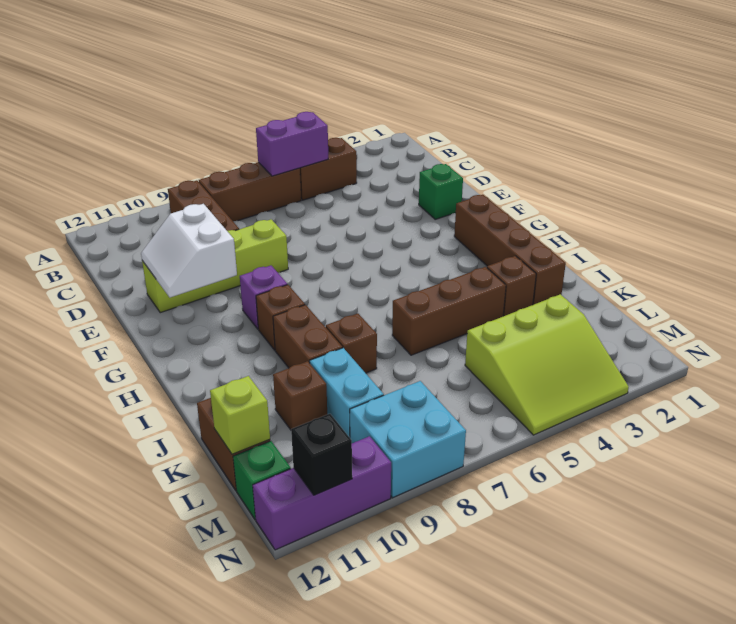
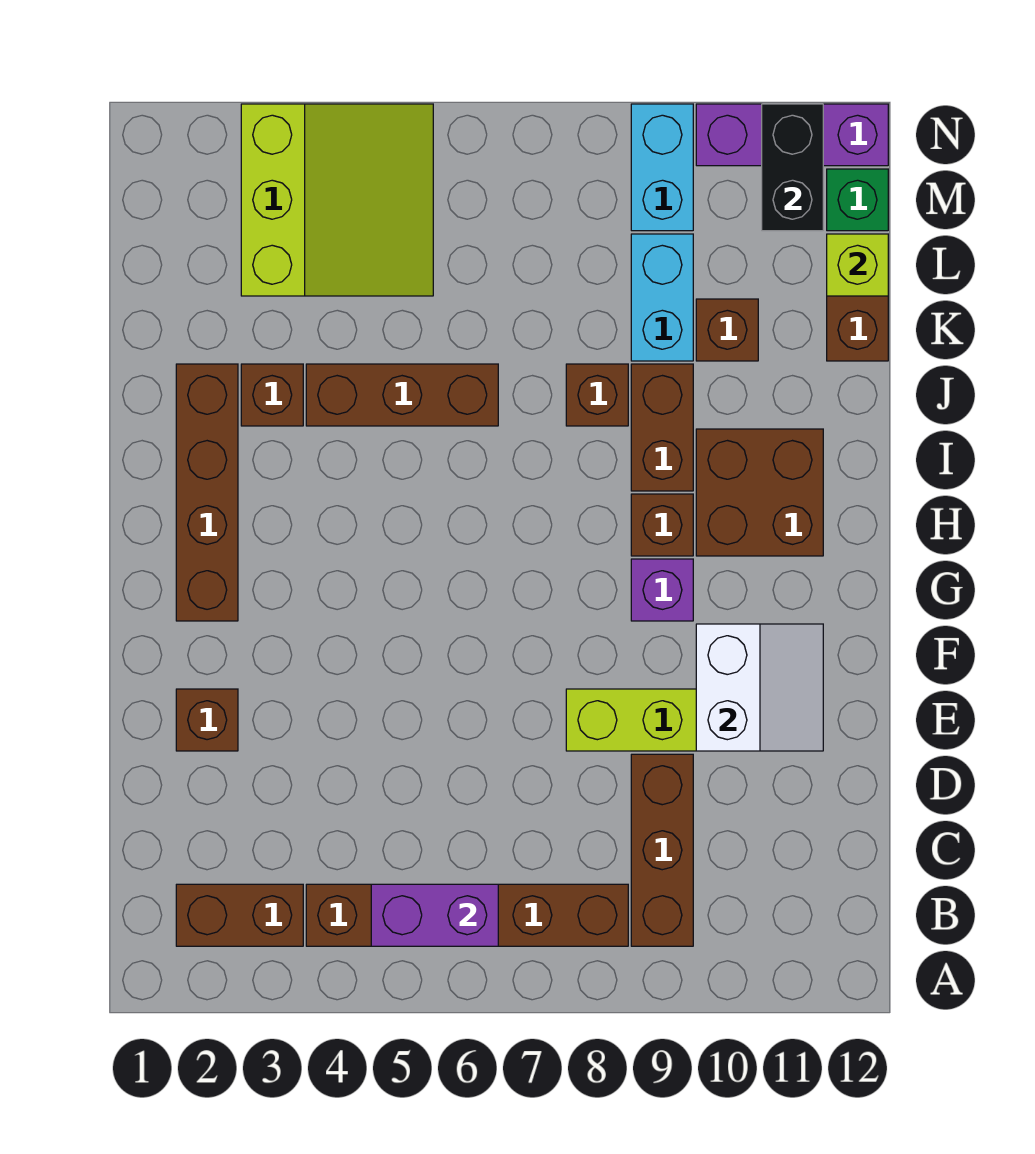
none -> brown 1x2 brick [176,884,303,946]
green 1x1 brick [419,164,463,219] -> brown 1x1 brick [176,689,238,751]
none -> brown 2x2 brick [696,429,823,556]
lime 3x3 slope [465,294,629,435] -> lime 3x3 slope turned to [241,104,433,296]
cyan 2x2 brick [350,381,466,498] -> cyan 1x2 brick [631,104,693,231]
black 1x1 brick [291,414,352,495] -> black 1x2 brick [762,104,823,231]

